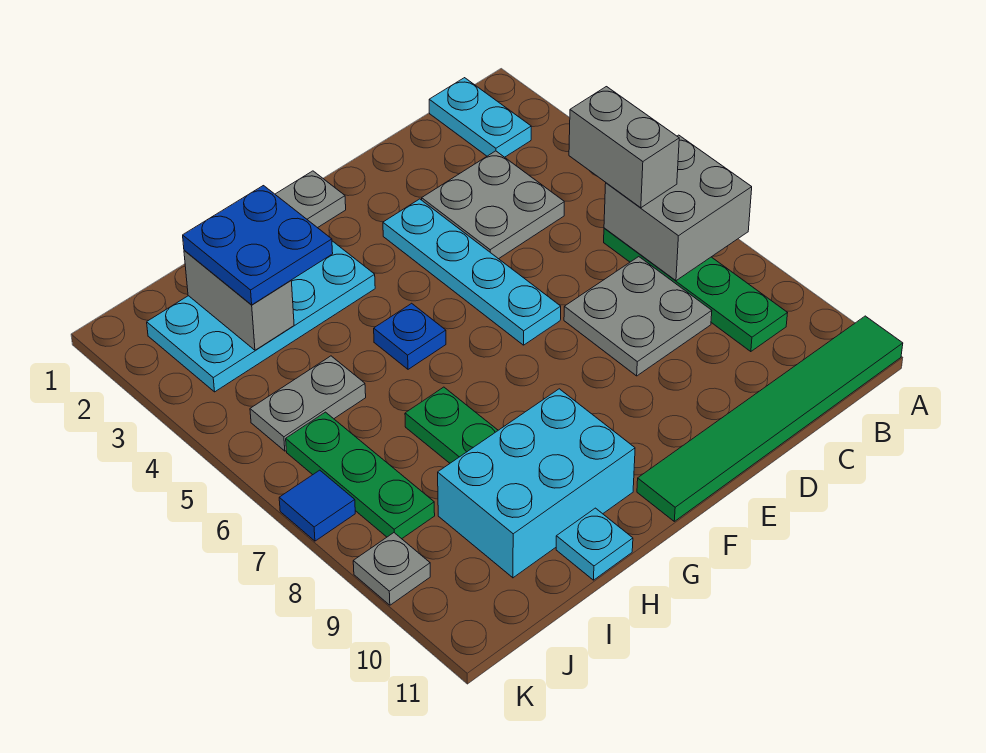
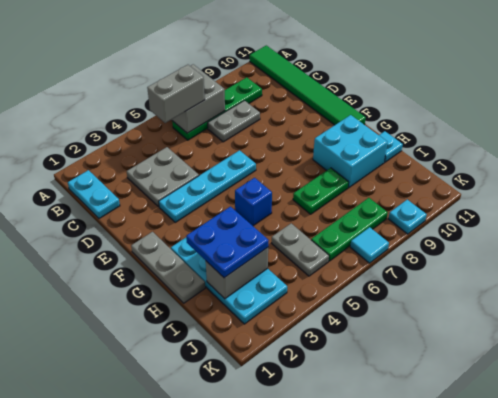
cyan 1x2 plate [429,78,531,157] -> cyan 1x2 plate turned to [68,170,120,219]
grey 2x2 plate [564,257,712,376] -> grey 1x2 plate [208,101,260,142]
blue 1x1 plate [374,303,446,369] -> blue 1x1 brick [235,178,272,226]
cyan 2x3 brick [438,389,635,578] -> cyan 2x2 brick [313,115,387,188]
blue 1x1 tile [279,470,355,541] -> cyan 1x1 tile [350,227,389,263]
grey 1x1 plate [353,533,430,605] -> cyan 1x1 plate [389,200,427,234]

